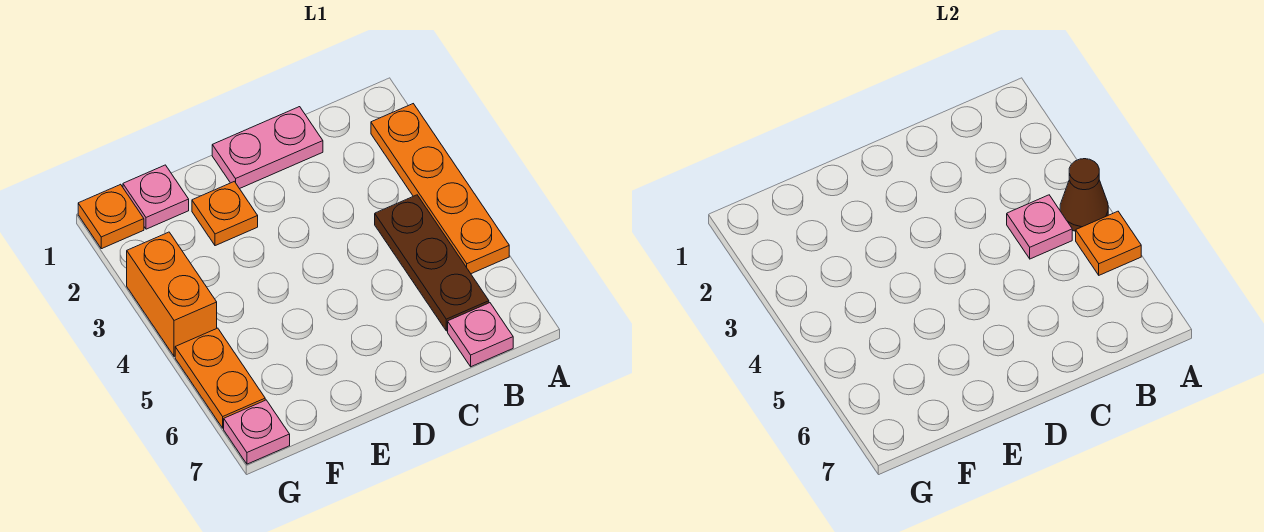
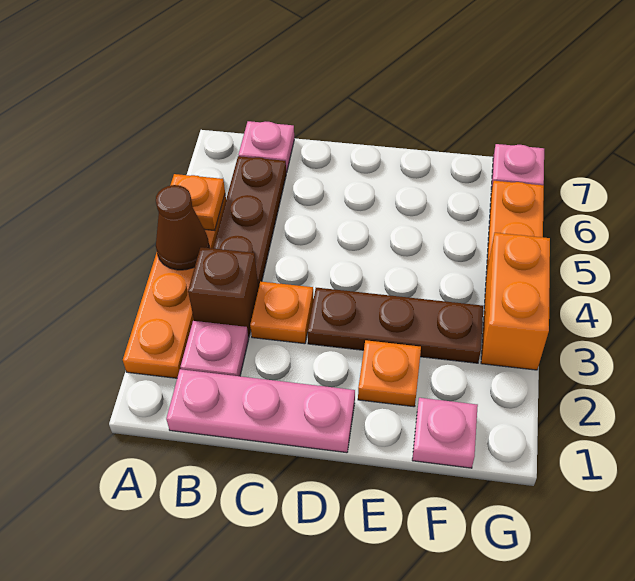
none -> brown 1x1 brick [188,247,258,337]
pink 1x1 plate [1007,195,1072,259] -> pink 1x1 plate moved to [181,321,249,376]
pink 1x2 plate [212,107,323,189] -> pink 1x3 plate [166,369,355,453]
none -> brown 1x3 plate [308,288,483,363]
orange 1x1 plate [78,184,144,249] -> orange 1x1 plate moved to [250,282,314,344]

